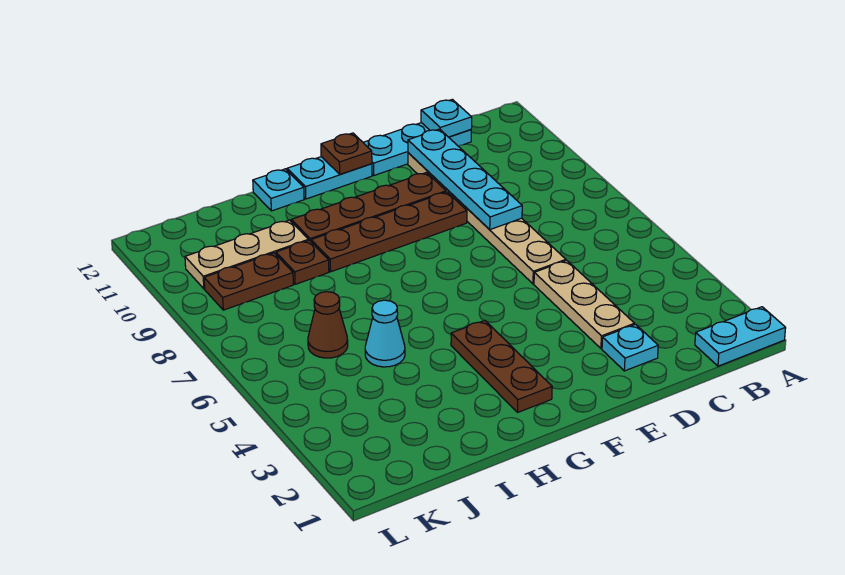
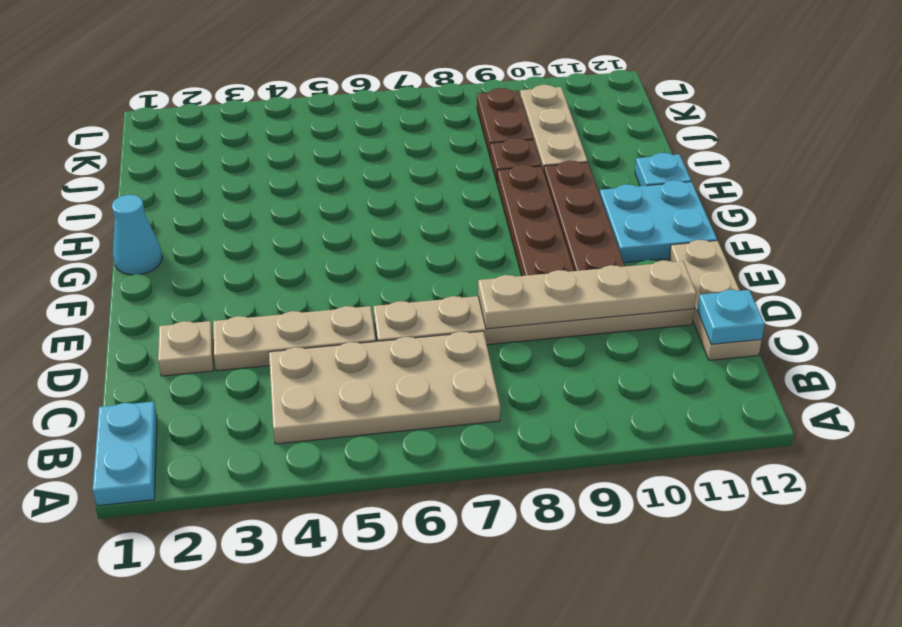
none -> tan 2x4 plate [269,331,500,444]
cyan 1x3 plate [363,123,471,175] -> tan 1x3 plate [669,240,762,360]
cyan 1x1 plate [602,324,658,371] -> tan 1x1 plate [158,321,214,376]
cyan 1x4 plate [408,129,522,229] -> tan 1x4 plate [478,260,696,329]
cyan 1x2 plate [287,157,372,199] -> cyan 2x2 plate [600,180,717,263]
brown 1x1 plate [321,133,372,174] -> none
brown 1x3 plate [451,321,552,412] -> none
cyan 1x1 cone [365,300,405,367] -> cyan 1x1 cone moved to [112,195,162,275]
brown 1x1 cone [308,292,348,358] -> none

